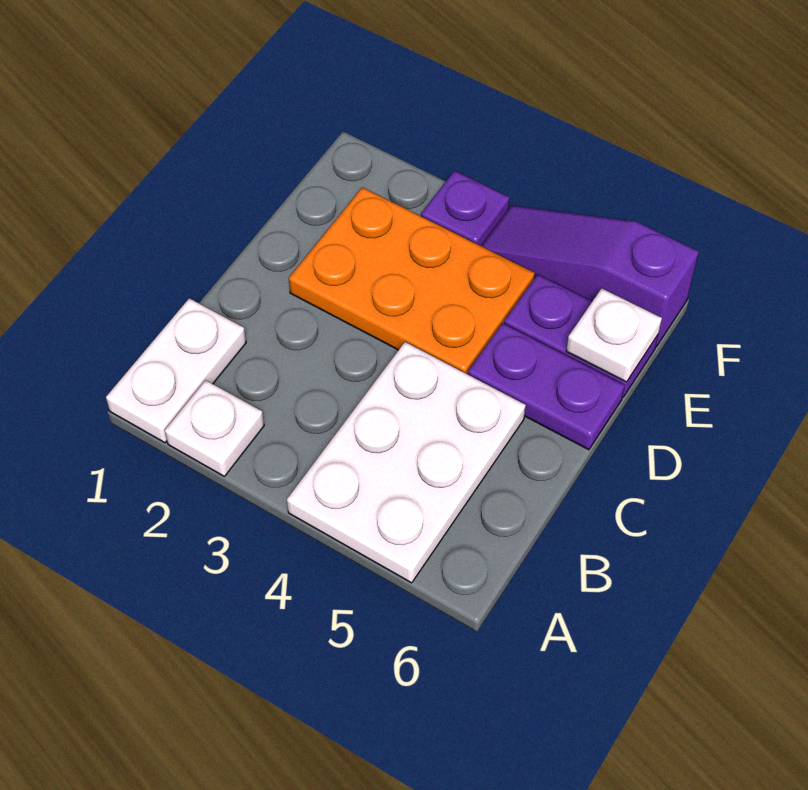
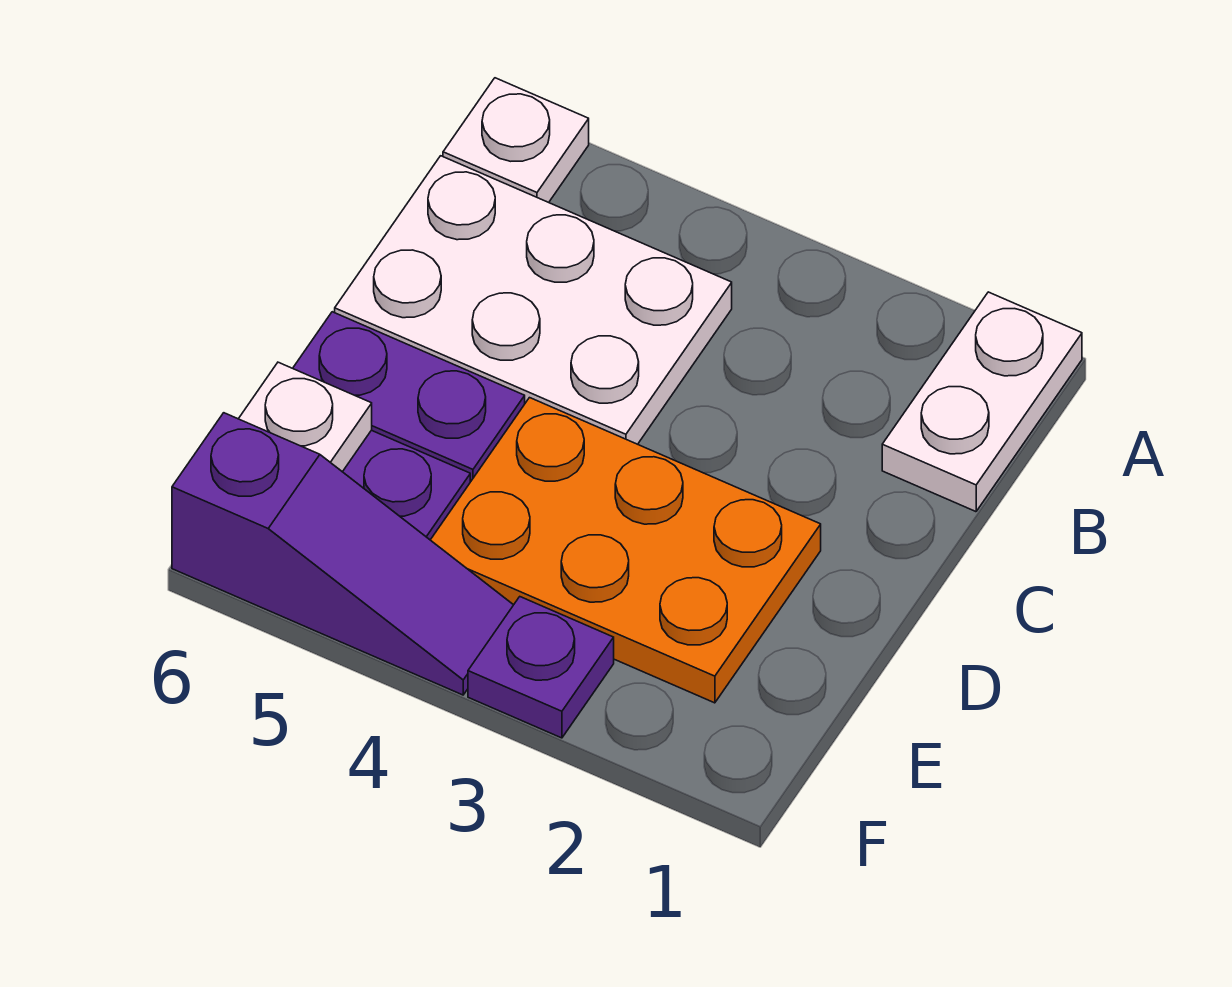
white 1x1 plate [165,380,264,476] -> white 1x1 plate moved to [443,78,589,203]
white 2x3 plate [287,342,526,583] -> white 2x3 plate turned to [335,156,732,444]

